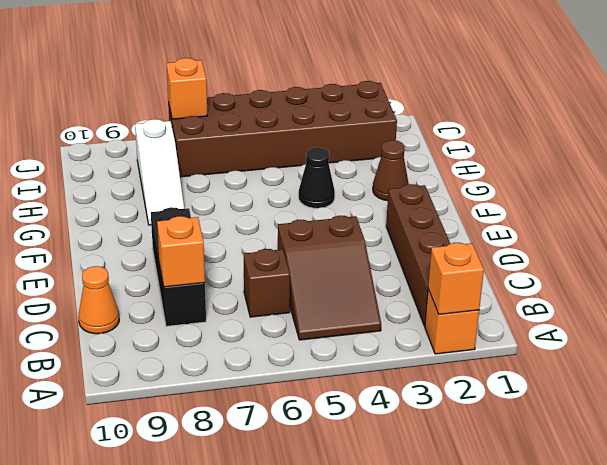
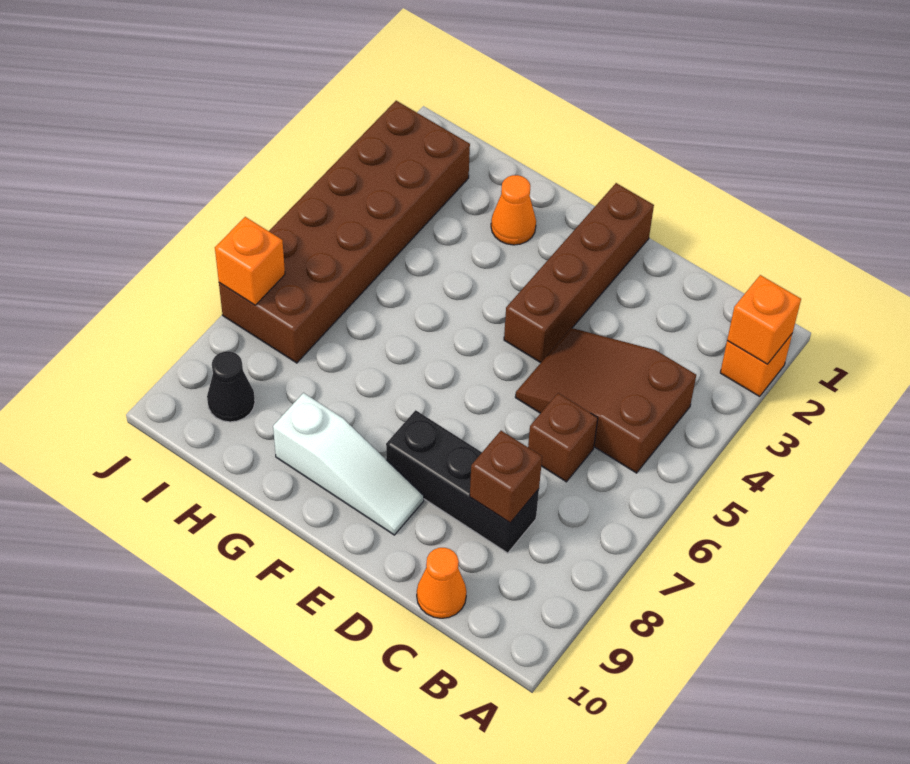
brown 1x4 brick [386,184,450,326] -> brown 1x4 brick turned to [504,183,654,363]
brown 2x3 slope [278,216,381,340] -> brown 2x3 slope turned to [515,328,696,473]
orange 1x1 brick [157,216,205,287] -> brown 1x1 brick [470,431,542,523]
brown 1x1 cone [373,140,409,201] -> orange 1x1 cone [491,175,536,245]
black 1x1 cone [299,147,335,208] -> black 1x1 cone moved to [207,351,255,422]
white 1x3 slope [135,119,184,225] -> white 1x3 slope moved to [273,393,424,535]

